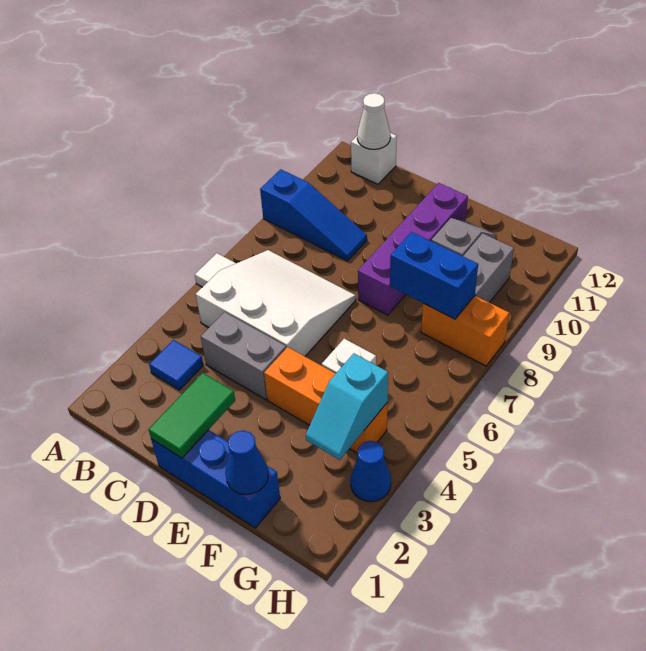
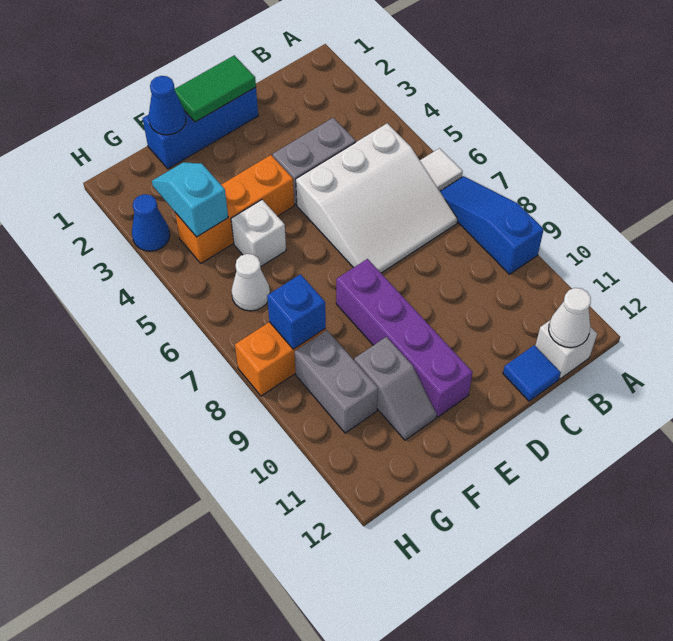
blue 1x3 slope [260,169,367,261] -> blue 1x3 slope turned to [440,176,544,274]
blue 1x1 tile [149,340,203,390] -> blue 1x1 tile moved to [503,345,561,401]
green 1x2 tile [148,373,235,458] -> green 1x2 tile turned to [175,55,256,122]
blue 1x2 brick [390,232,478,319] -> blue 1x1 brick [267,274,326,349]
none -> white 1x1 cone [232,254,270,311]

